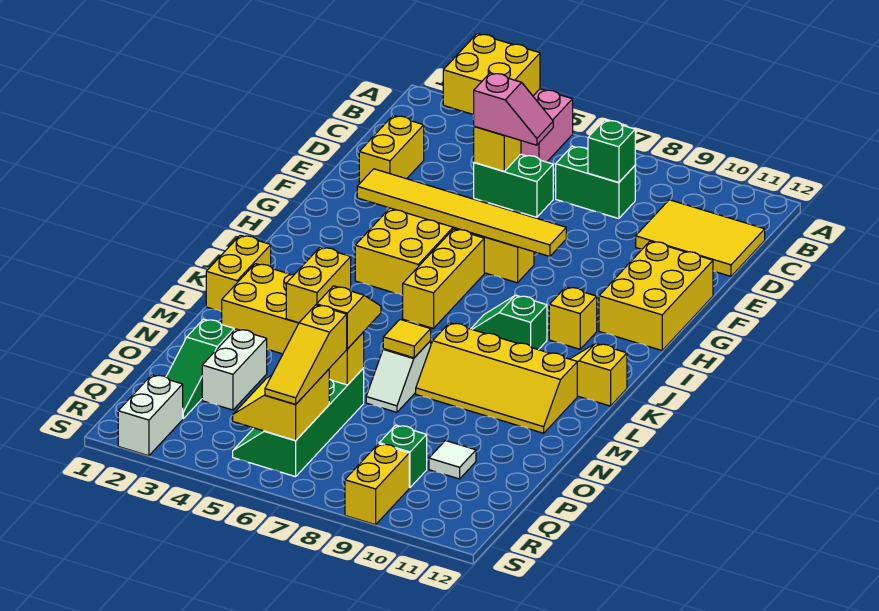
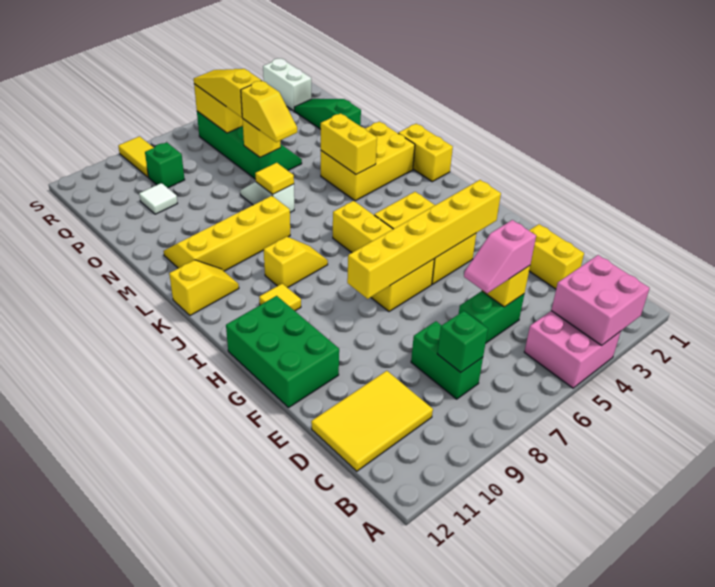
yellow 2x2 brick [443,34,540,115] -> pink 2x2 brick [551,255,650,345]
green 1x2 brick [556,146,635,219] -> green 1x2 brick turned to [411,321,483,399]
yellow 2x3 brick [599,241,713,350] -> green 2x3 brick [226,296,339,408]
yellow 1x6 tile [357,169,566,257] -> yellow 1x6 brick [347,180,501,299]
yellow 1x1 brick [549,287,597,349] -> yellow 1x1 tile [259,284,301,311]
green 1x2 slope [471,295,547,350] -> yellow 1x2 slope [264,237,328,288]
white 1x2 brick [202,329,267,410] -> none
yellow 1x2 brick [345,444,409,525] -> yellow 1x2 tile [118,136,154,177]

